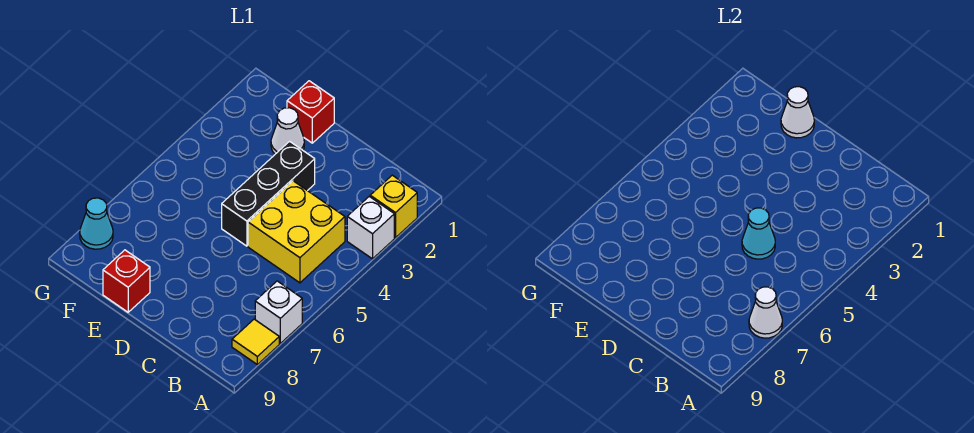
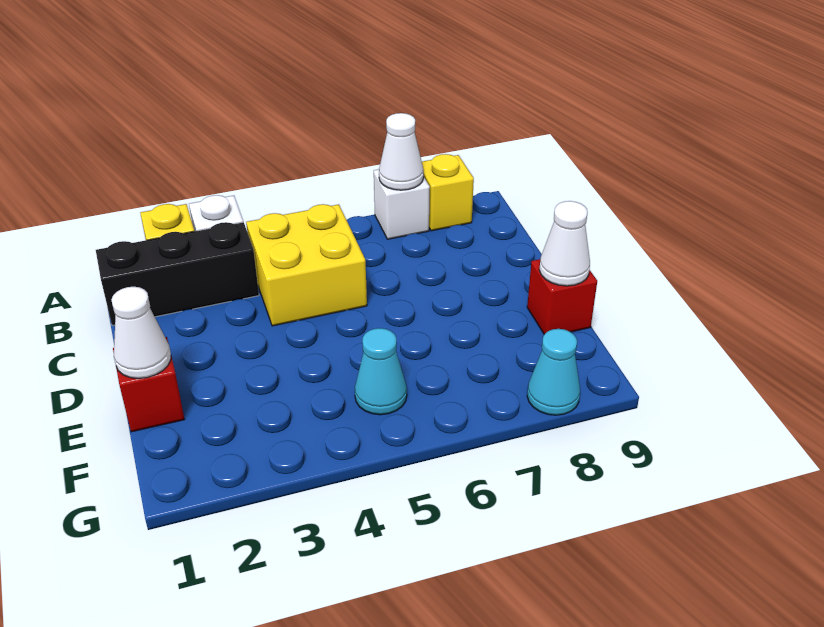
yellow 1x1 tile [232,319,279,364] -> yellow 1x1 brick [422,154,474,231]
cyan 1x1 cone [742,208,775,259] -> cyan 1x1 cone moved to [355,328,407,415]
black 1x3 brick [222,141,315,246] -> black 1x3 brick moved to [96,222,259,325]
white 1x1 cone [271,108,304,154] -> white 1x1 cone moved to [539,201,590,286]

